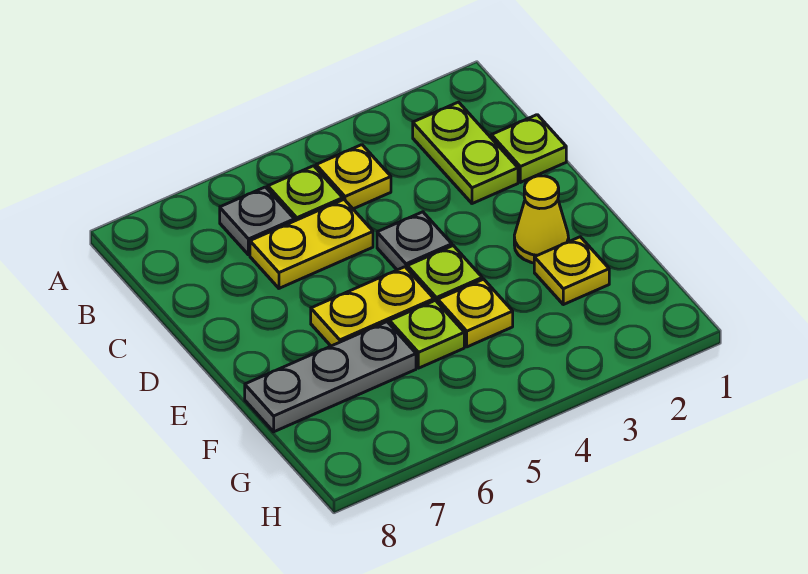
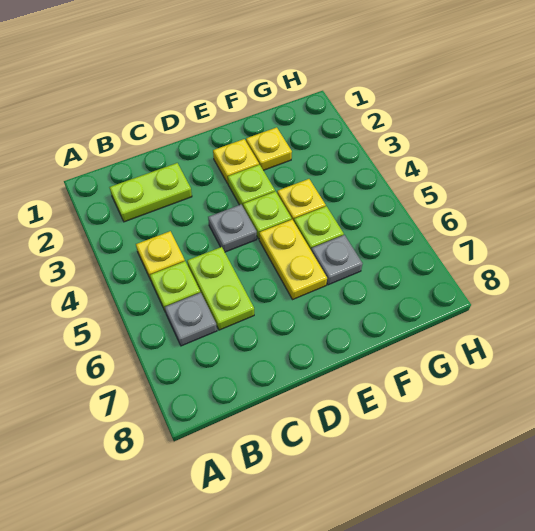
lime 1x1 plate [491,115,566,182] -> lime 1x1 plate moved to [228,165,275,206]
yellow 1x2 plate [250,200,373,288] -> lime 1x2 plate [187,247,254,330]
yellow 1x1 cone [514,176,569,263] -> yellow 1x1 plate [213,139,259,184]
grey 1x3 plate [245,322,416,432] -> grey 1x1 plate [311,235,363,285]

